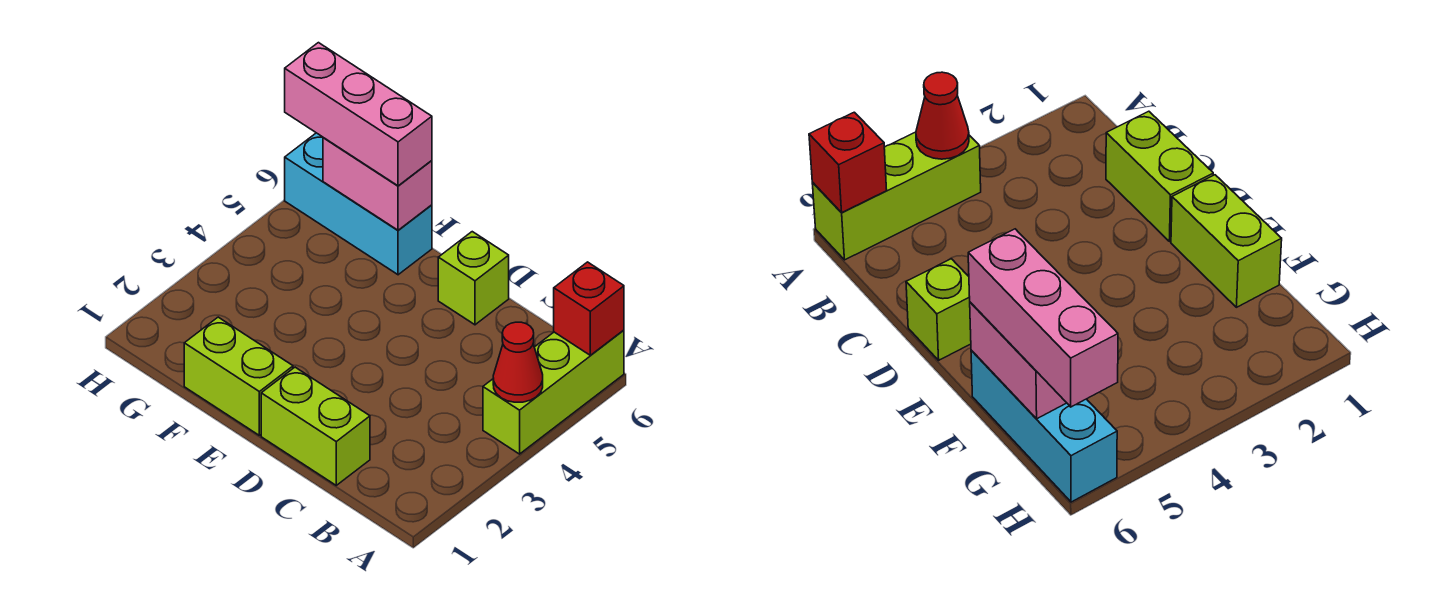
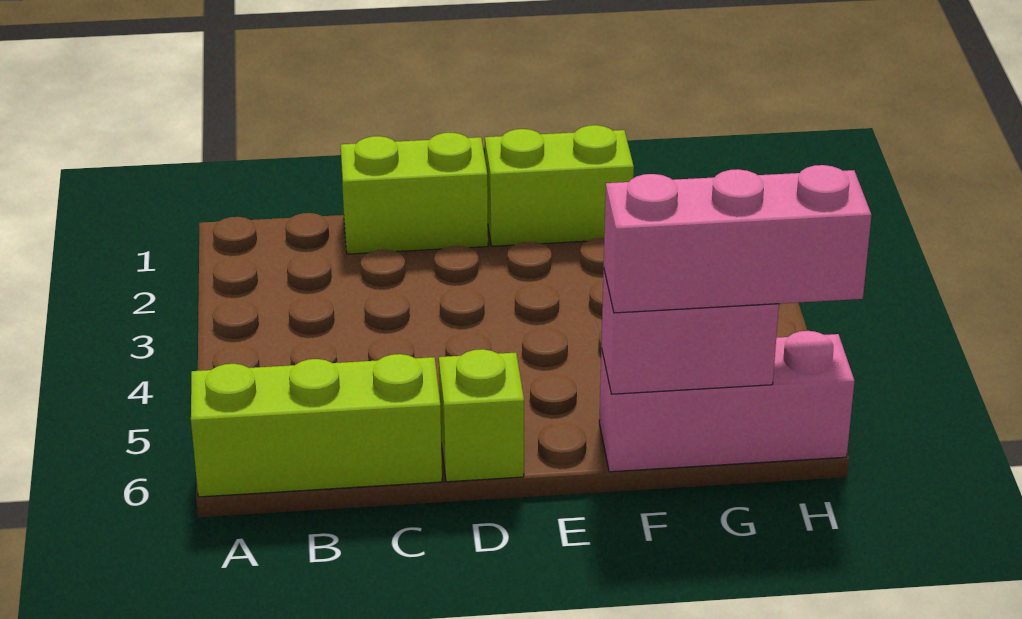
lime 1x3 brick [483,330,624,454] -> lime 1x3 brick turned to [191,354,442,497]
red 1x1 cone [493,322,543,402] -> none
red 1x1 brick [554,262,624,355] -> none
cyan 1x3 brick [285,133,432,275] -> pink 1x3 brick [599,331,854,472]

